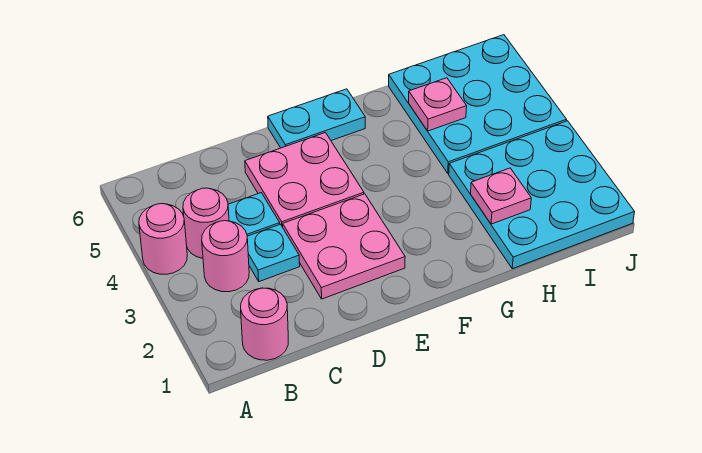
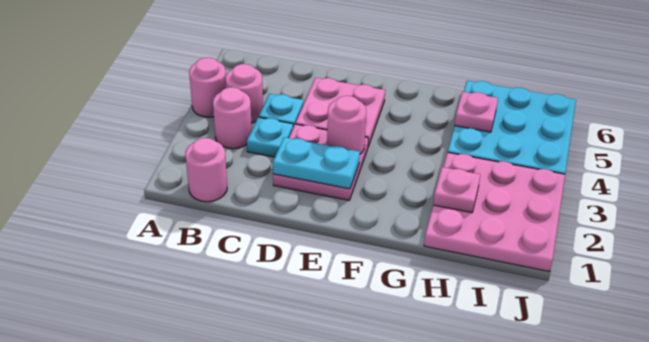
none -> pink 1x1 round brick [327,96,366,154]
cyan 1x2 plate [268,89,365,148] -> cyan 1x2 plate moved to [273,137,360,189]
cyan 3x3 plate [449,121,634,269] -> pink 3x3 plate [424,152,565,272]

